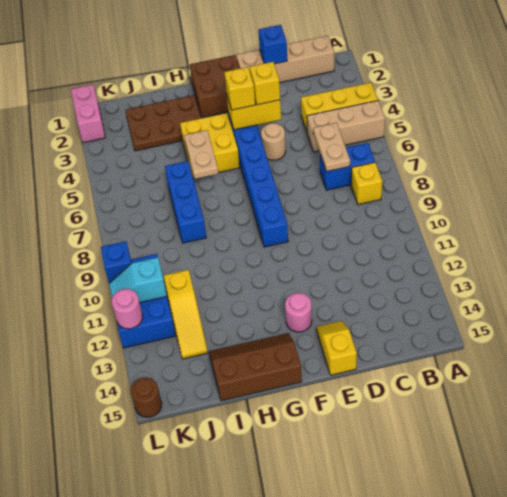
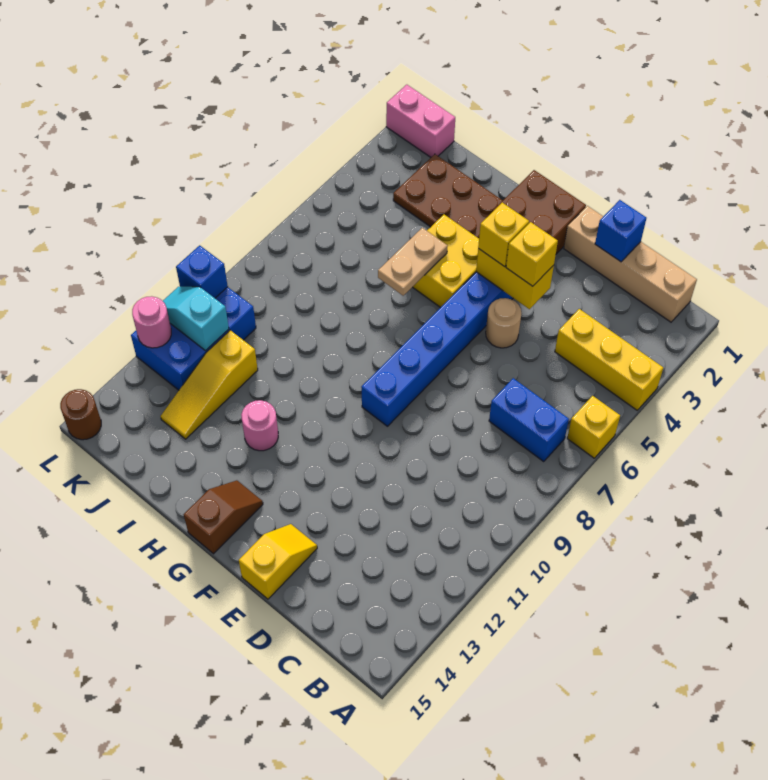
tan 1x3 brick [307,101,385,152] -> none
yellow 1x1 brick [351,162,382,205] -> yellow 1x1 brick moved to [567,396,620,458]
tan 1x2 plate [313,123,350,172] -> none
pink 1x1 round brick [285,293,312,332] -> pink 1x1 round brick moved to [241,400,278,451]
brown 2x3 slope [209,333,302,401] -> brown 1x2 slope [184,480,263,554]
blue 1x3 brick [165,161,206,243] -> none
pink 1x2 brick [71,84,105,143] -> pink 1x2 brick turned to [386,85,455,157]

